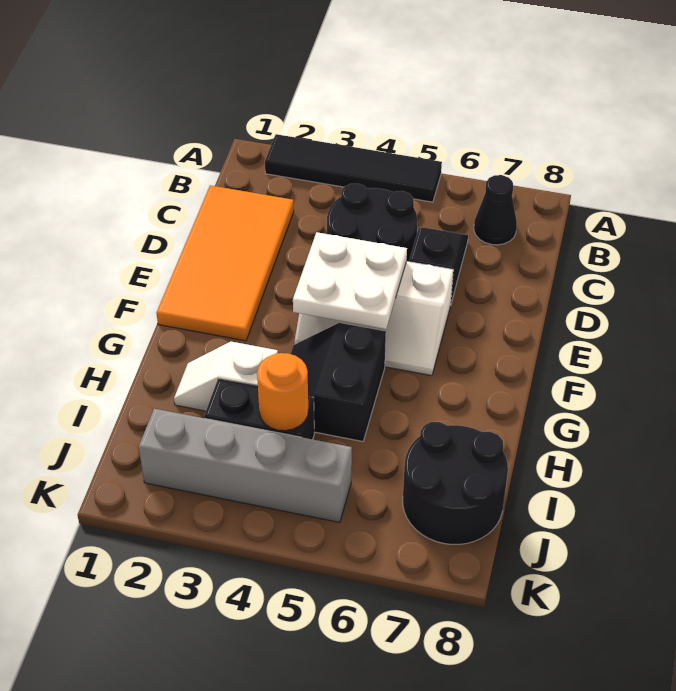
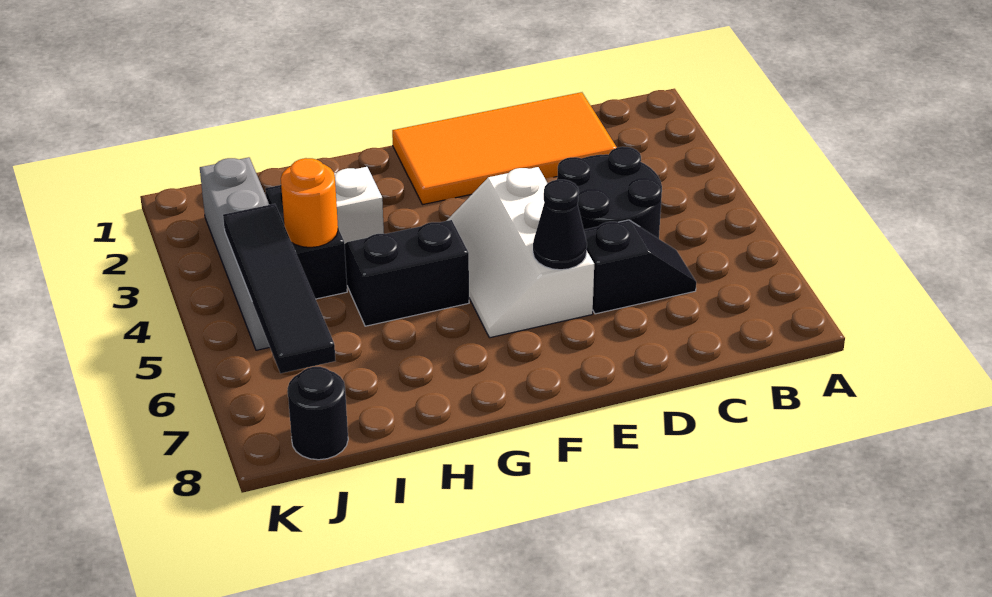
black 1x4 tile [265,134,442,202] -> black 1x4 tile moved to [223,204,335,373]
black 1x1 cone [474,175,517,245] -> black 1x1 cone moved to [533,180,587,270]
white 2x2 plate [293,232,407,329] -> none
black 2x2 round brick [403,422,508,544] -> black 1x1 round brick [287,367,348,460]

